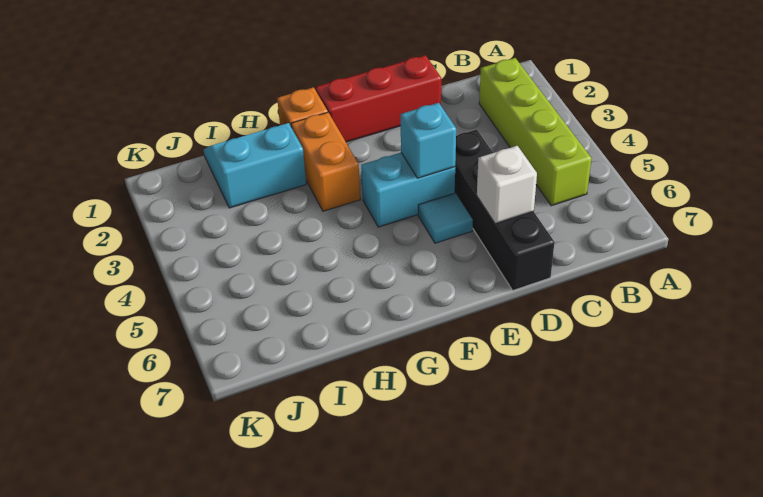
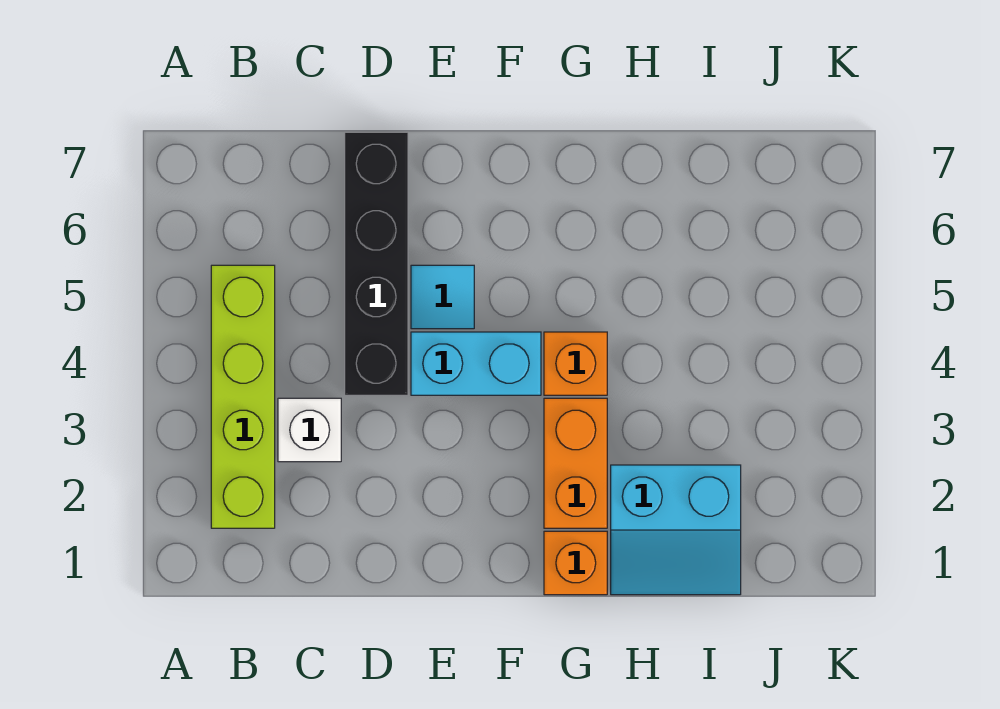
red 1x3 brick [316,55,441,142] -> none
white 1x1 brick [477,146,537,224] -> white 1x1 brick moved to [278,398,341,462]
cyan 1x1 brick [400,103,456,178] -> none
none -> orange 1x1 brick [544,332,607,395]

